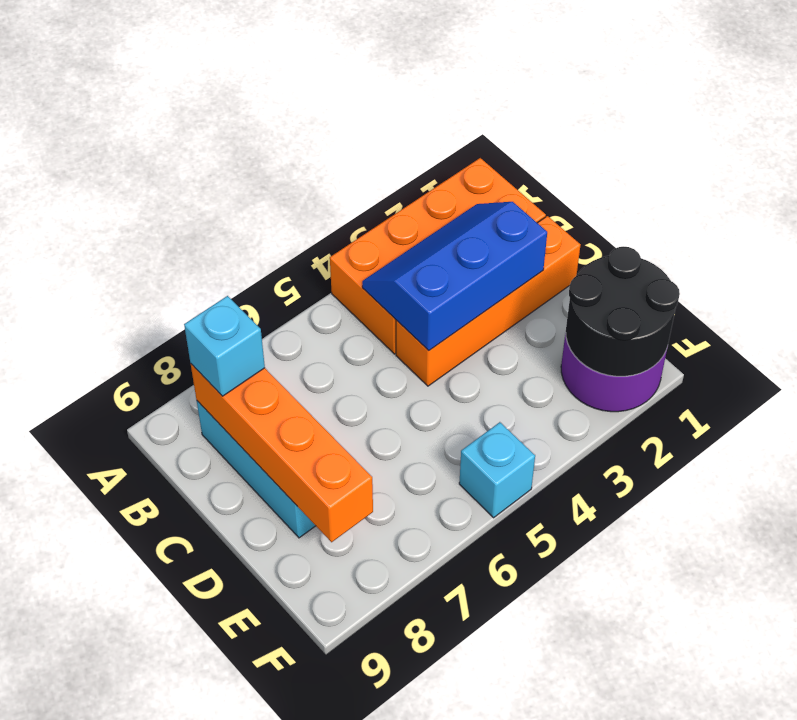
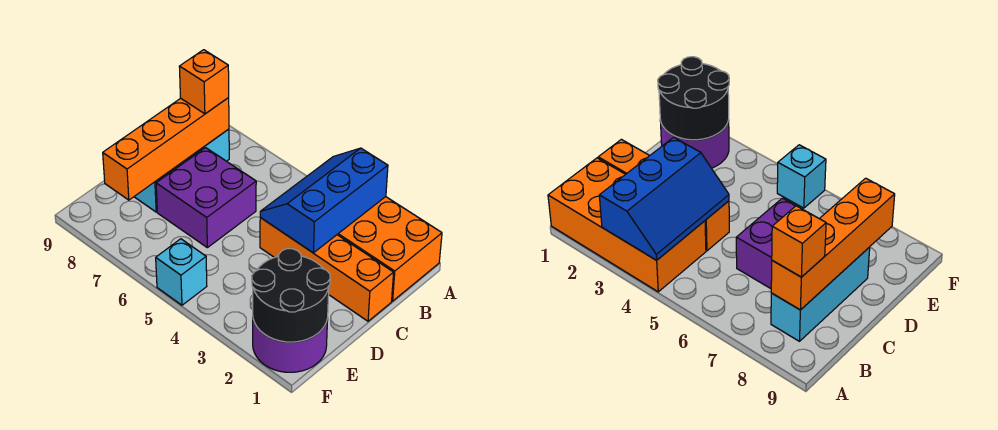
blue 2x3 slope [362,202,547,351] -> blue 2x3 slope turned to [260,148,388,253]
cyan 1x1 brick [184,296,265,396] -> orange 1x1 brick [179,50,229,114]
none -> purple 2x2 brick [156,148,256,248]

